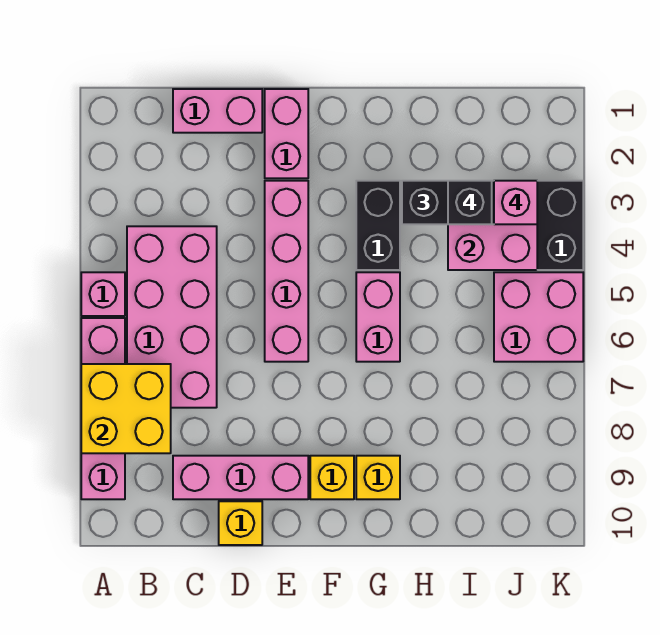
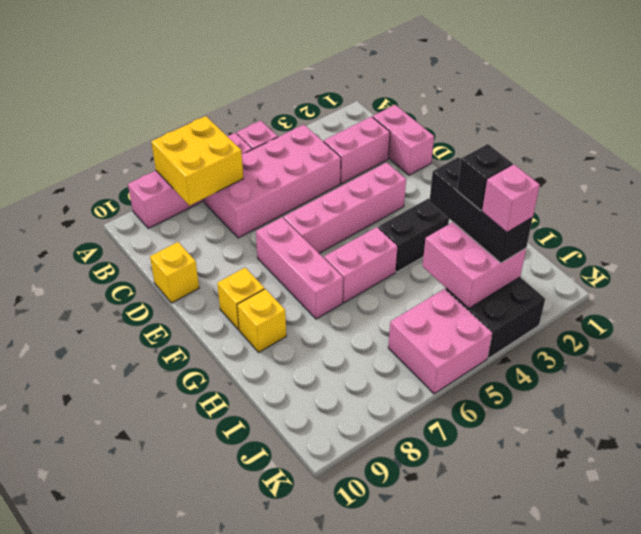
pink 1x3 brick [173,456,308,499] -> pink 1x3 brick moved to [256,218,343,319]
pink 1x2 brick [265,89,308,178] -> pink 1x2 brick moved to [324,117,390,184]

